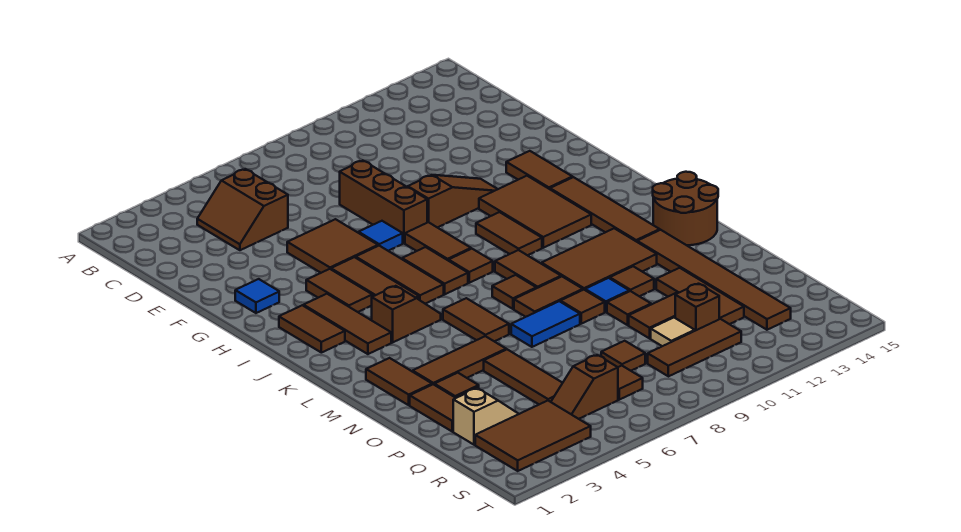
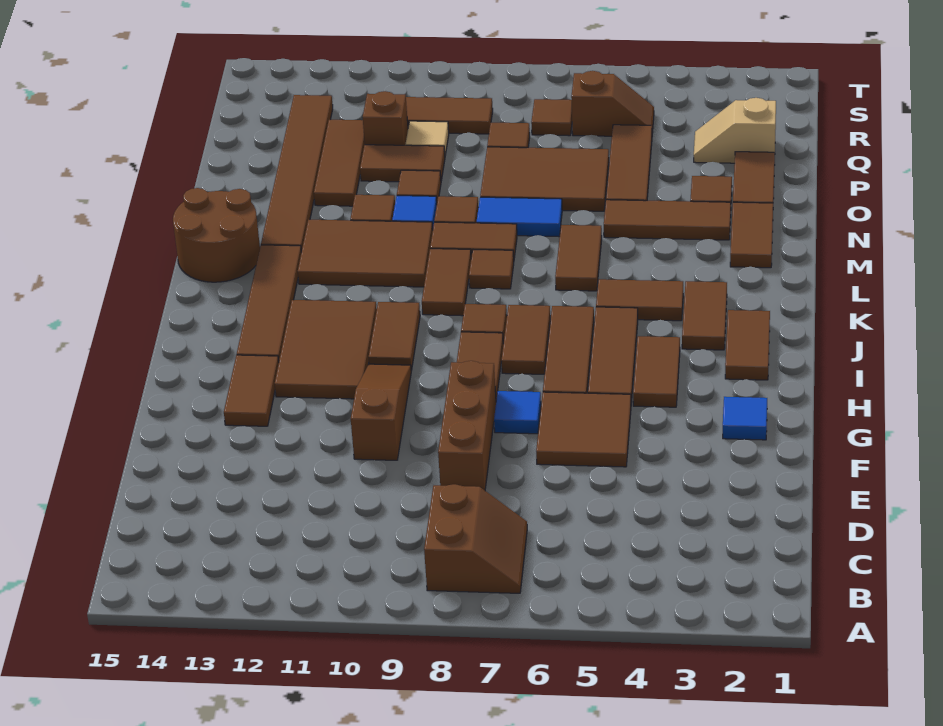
brown 2x2 slope [197,169,288,250] -> brown 2x2 slope moved to [424,484,527,593]
brown 1x3 slope [408,175,498,228] -> brown 1x3 slope turned to [351,364,411,460]
brown 1x3 tile [304,294,391,354] -> brown 1x2 tile [682,281,727,350]
brown 1x2 slope [372,286,441,342] -> brown 1x2 tile [596,279,683,321]
brown 2x3 tile [475,401,591,471] -> brown 2x3 tile moved to [480,147,609,211]

